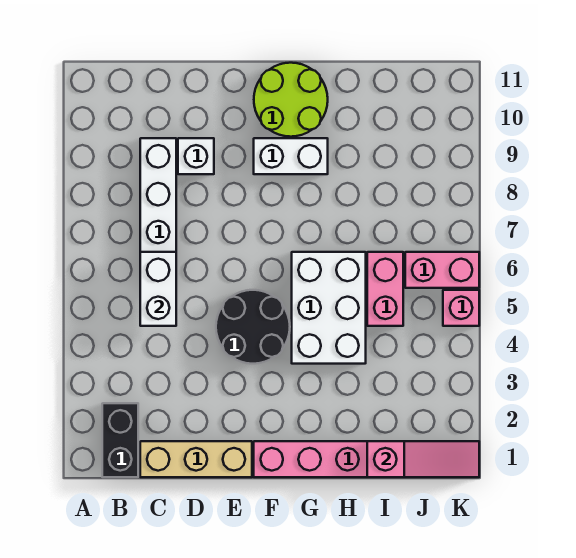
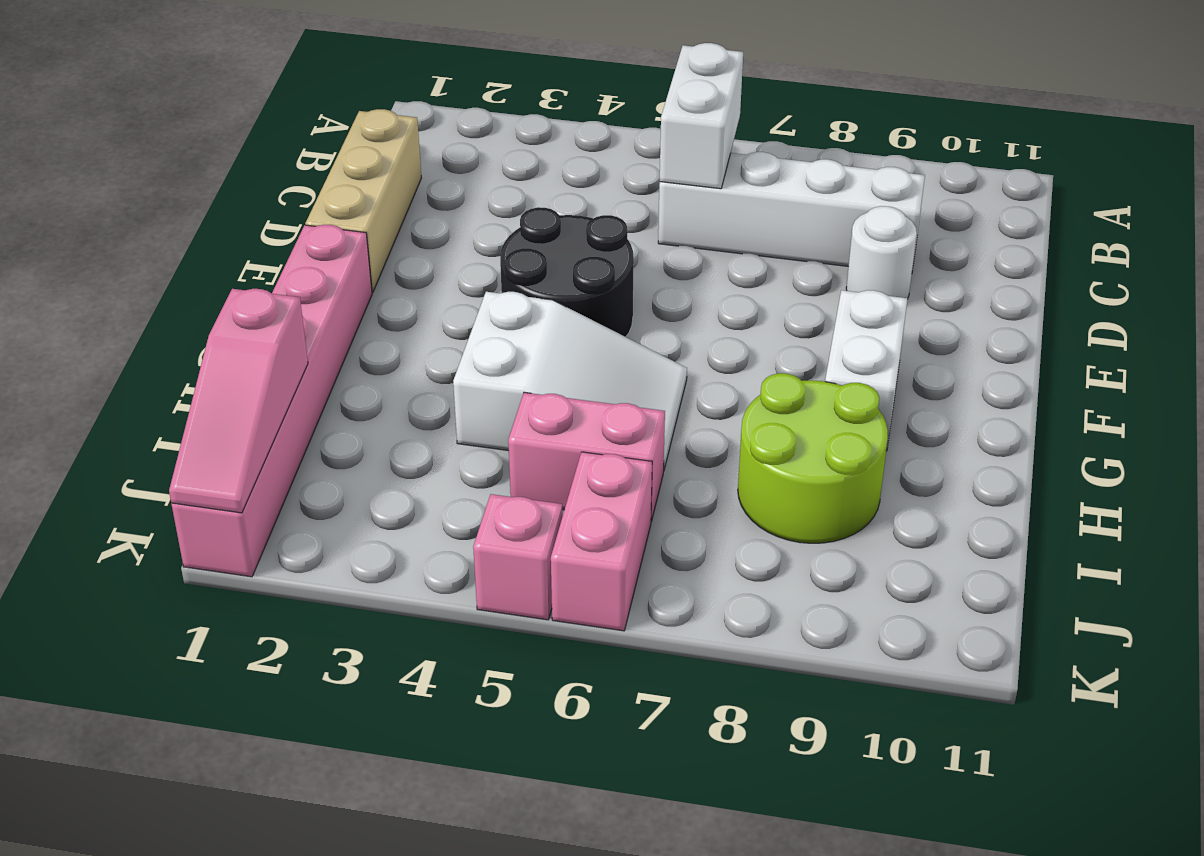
black 1x2 brick [102,403,138,477] -> none
white 1x2 brick [140,252,176,326] -> white 1x2 brick turned to [660,43,743,189]
white 1x1 brick [178,138,214,174] -> white 1x1 round brick [846,206,917,298]
lime 2x2 round brick [254,63,328,137] -> lime 2x2 round brick moved to [738,373,888,543]
white 2x3 brick [292,252,366,364] -> white 2x3 slope [453,292,687,471]

